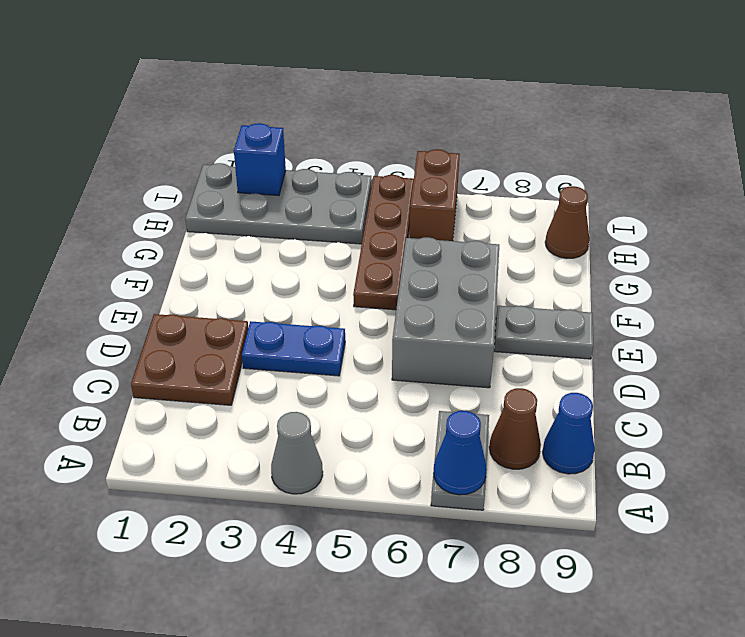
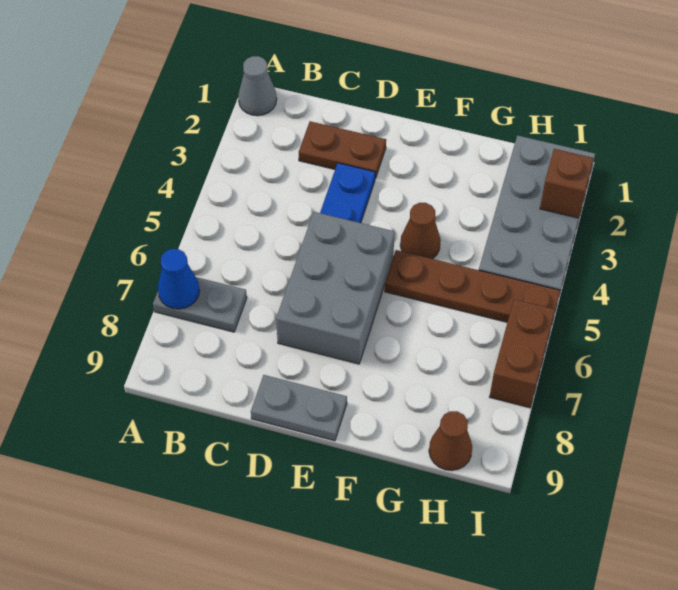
grey 1x1 cone [271,412,323,494] -> grey 1x1 cone moved to [238,56,277,116]
brown 1x1 cone [489,388,541,469] -> brown 1x1 cone moved to [400,203,441,259]
blue 1x1 cone [543,393,595,474] -> none
brown 2x2 plate [131,314,248,405] -> brown 1x2 plate [299,121,386,179]
grey 2x3 brick [392,237,499,388] -> grey 2x3 brick turned to [276,212,395,364]
grey 1x2 plate [494,306,593,359] -> grey 1x2 plate turned to [251,375,347,441]
brown 1x2 brick [409,149,460,241] -> brown 1x2 brick turned to [490,299,555,408]
blue 1x1 brick [234,123,286,195] -> brown 1x1 brick [540,149,594,218]

